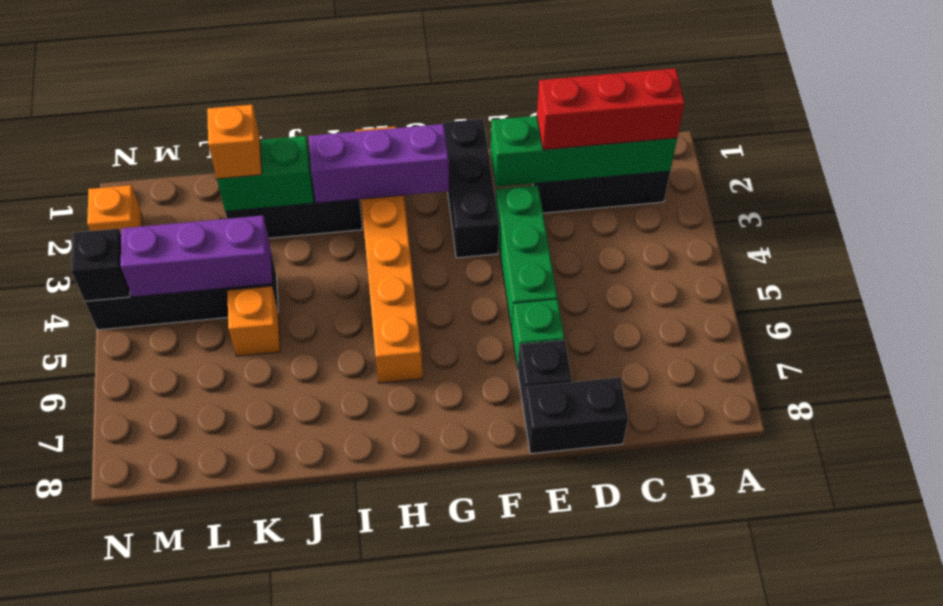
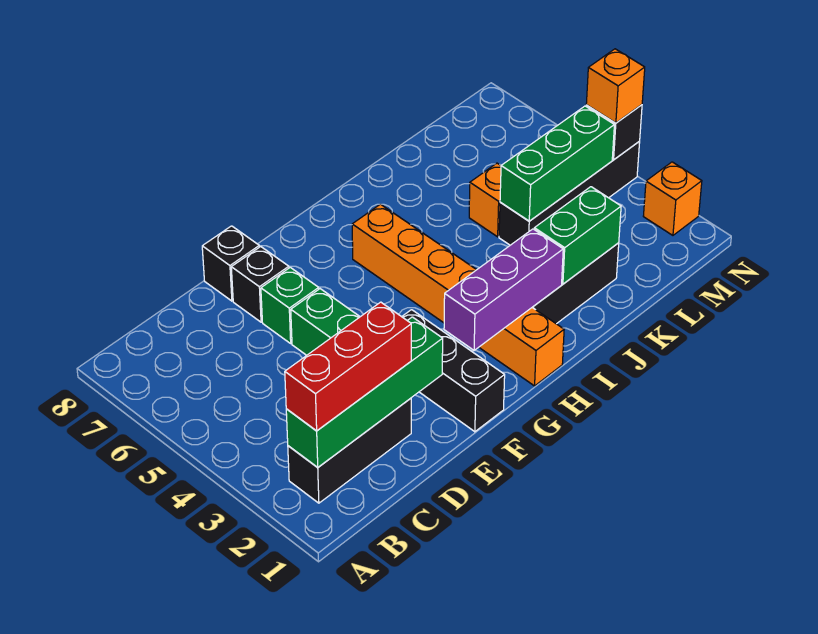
black 1x2 brick [524,377,628,454] -> black 1x1 brick [202,226,259,301]
orange 1x1 brick [207,105,262,179] -> orange 1x1 brick moved to [586,49,645,123]
purple 1x3 brick [121,215,272,297] -> green 1x3 brick [500,106,614,221]

